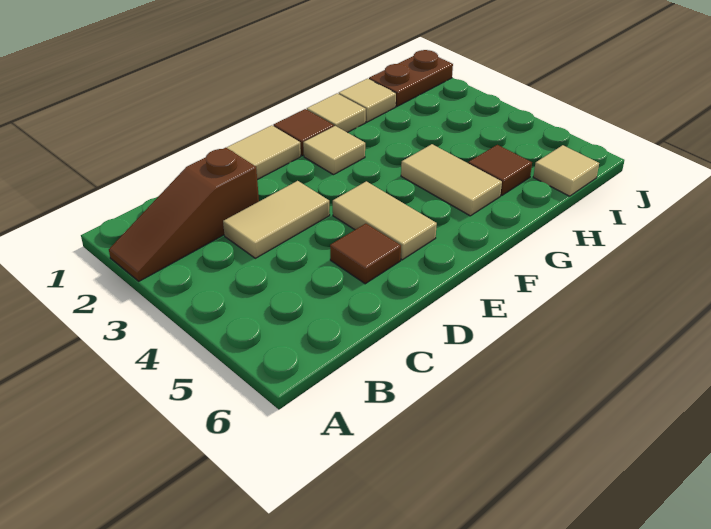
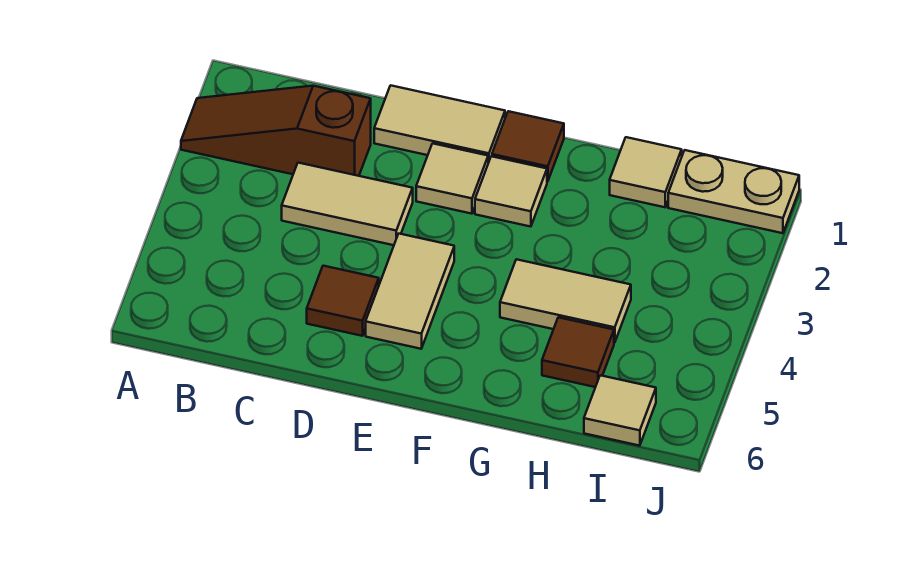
tan 1x1 tile [307,93,366,133] -> tan 1x1 tile moved to [416,143,488,214]
tan 1x2 tile [401,144,502,216] -> tan 1x2 tile turned to [500,259,631,343]
brown 1x2 plate [369,50,453,106] -> tan 1x2 plate [668,150,799,233]

